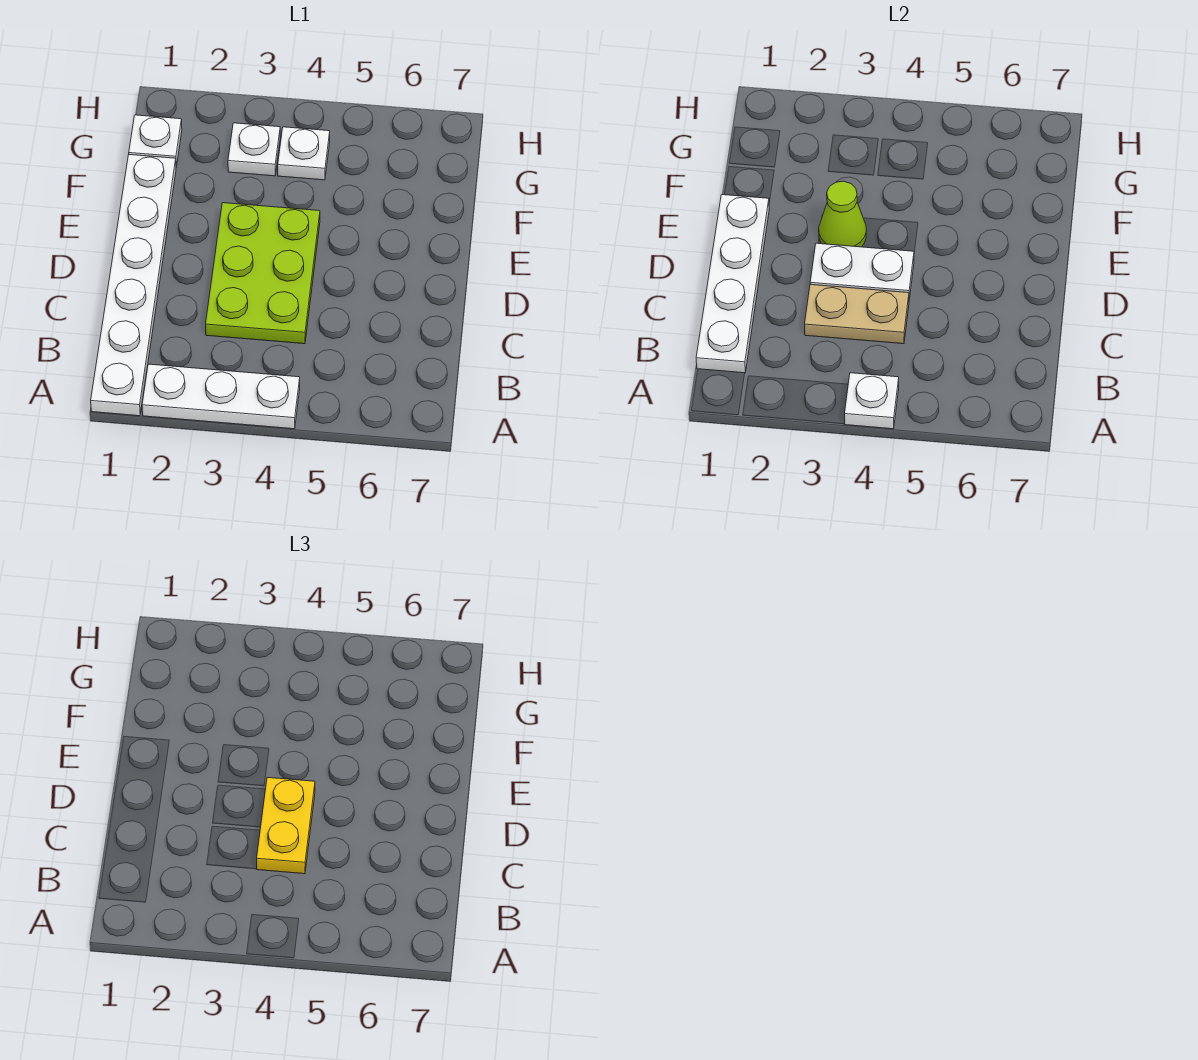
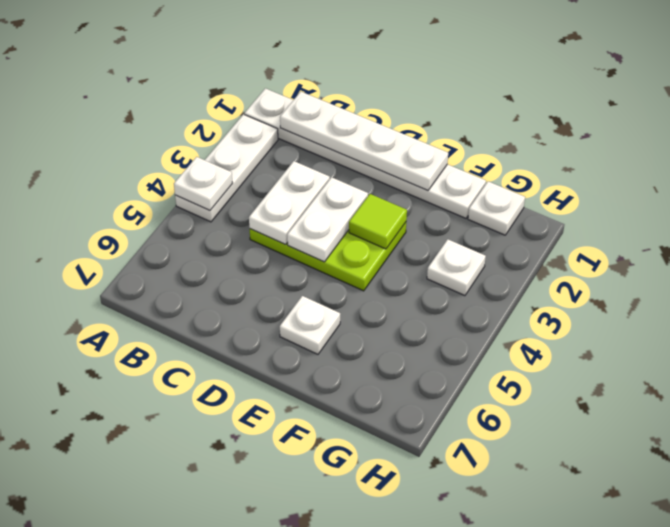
tan 1x2 plate [805,285,909,344] -> white 1x2 plate [249,161,330,244]
yellow 1x2 plate [257,777,315,874] -> none
lime 1x1 cone [819,181,866,247] -> lime 1x1 tile [349,194,407,249]
white 1x1 plate [278,127,330,180] -> white 1x1 plate moved to [280,296,340,354]

